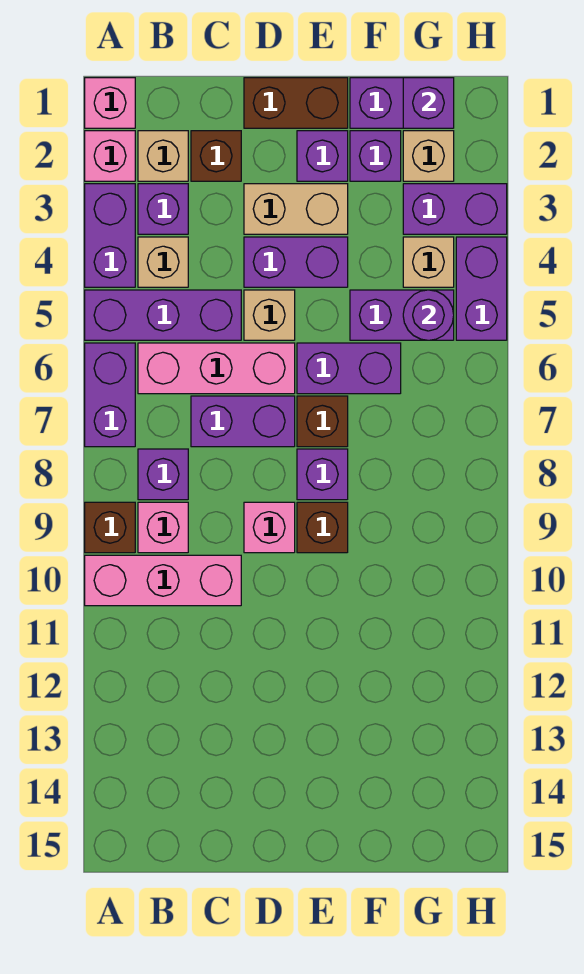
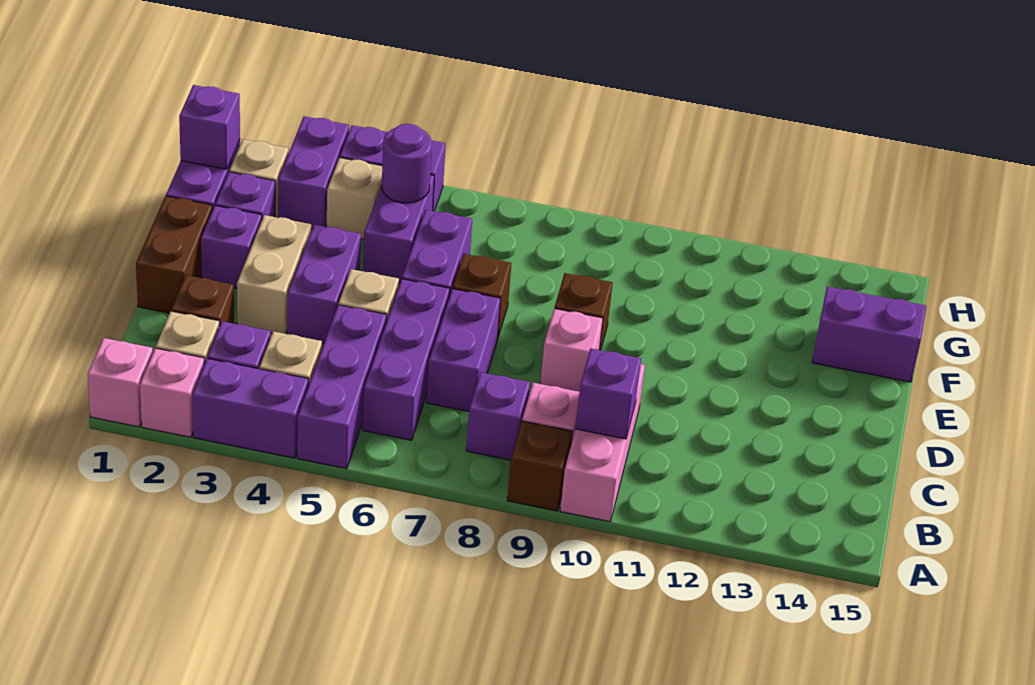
purple 1x2 brick [85,343,135,447] -> purple 1x2 brick moved to [812,287,926,382]
pink 1x3 brick [138,343,295,394] -> purple 1x3 brick [363,279,450,440]
purple 1x1 brick [297,449,348,500] -> purple 1x1 brick moved to [576,349,641,439]

